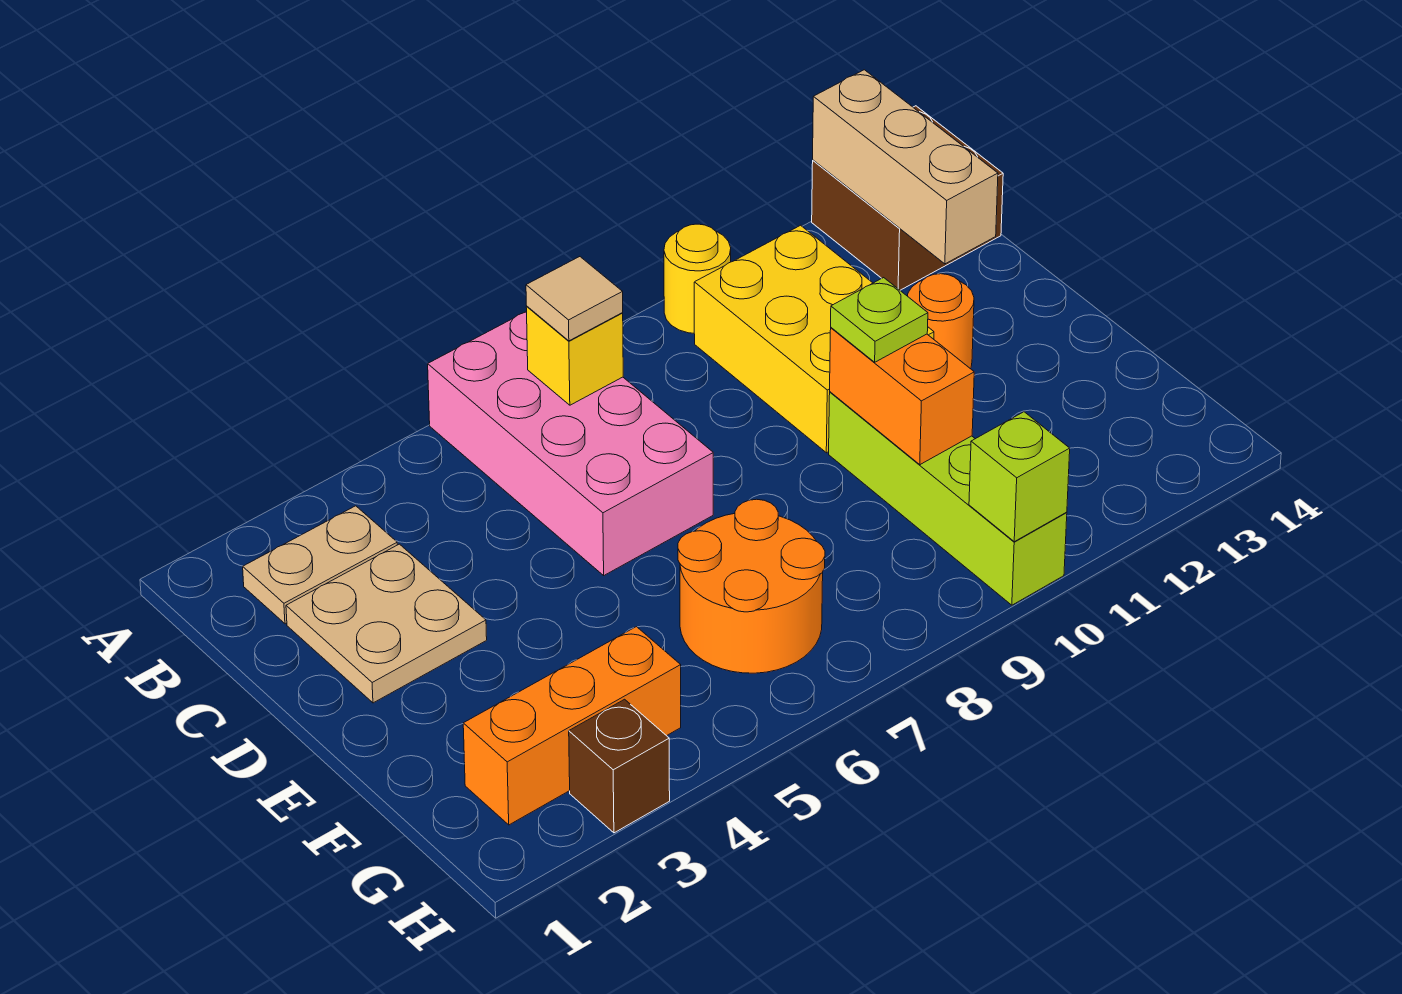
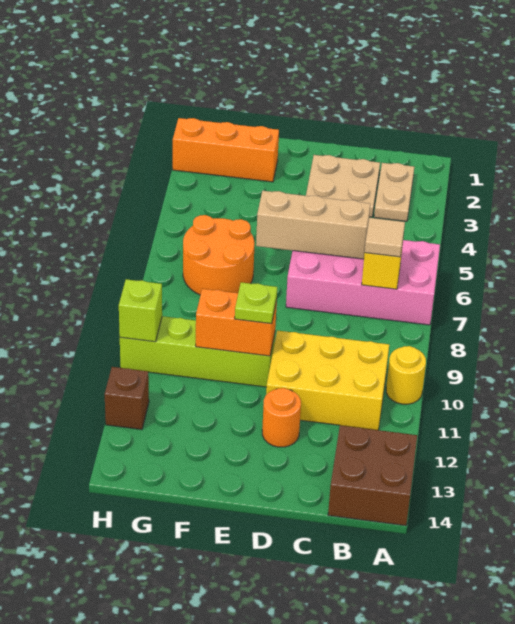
tan 1x3 brick [813,70,998,264] -> tan 1x3 brick moved to [256,191,370,259]
orange 1x3 brick [463,627,681,825] -> orange 1x3 brick turned to [173,118,279,182]
brown 1x1 brick [569,699,670,833] -> brown 1x1 brick moved to [105,367,149,430]

